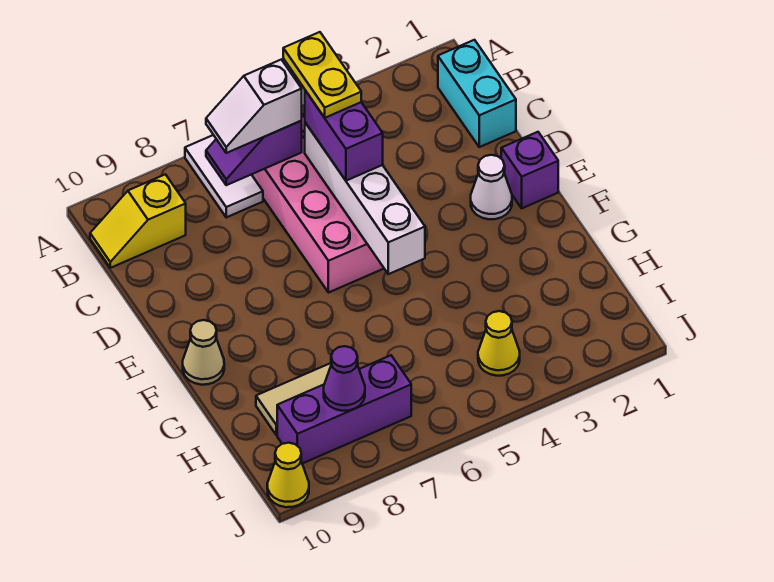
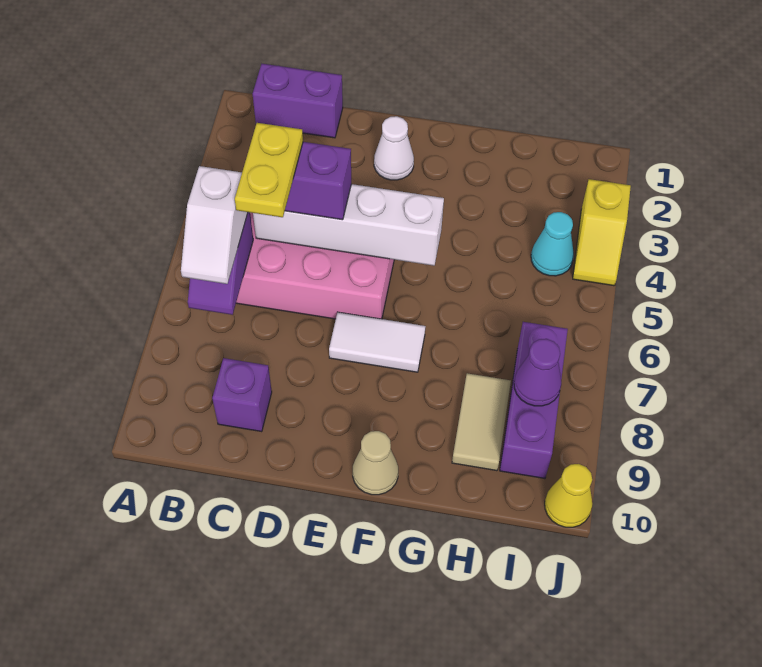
white 1x2 tile [185,135,263,217] -> white 1x2 tile moved to [329,312,425,372]
cyan 1x2 brick [438,40,516,147] -> purple 1x2 brick [253,64,343,138]
yellow 1x2 plate [283,32,361,118] -> yellow 1x2 plate turned to [235,123,303,217]
yellow 1x2 slope [90,174,186,268] -> yellow 1x2 slope moved to [573,179,631,286]
purple 1x1 brick [501,132,558,208] -> purple 1x1 brick moved to [212,358,272,432]
yellow 1x1 cone [478,311,520,376] -> cyan 1x1 cone [531,212,574,276]

